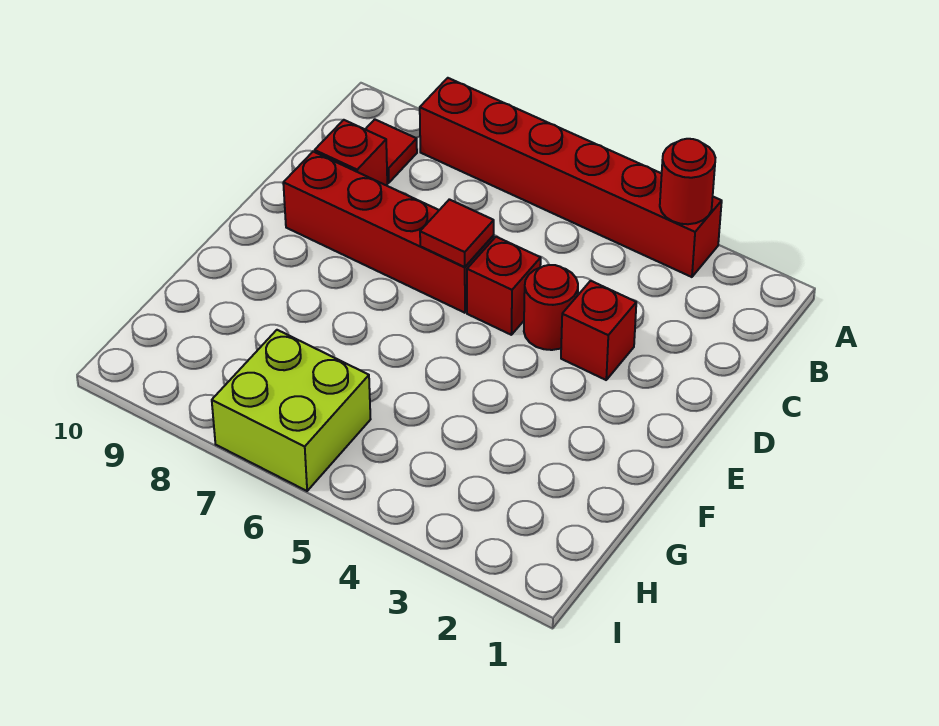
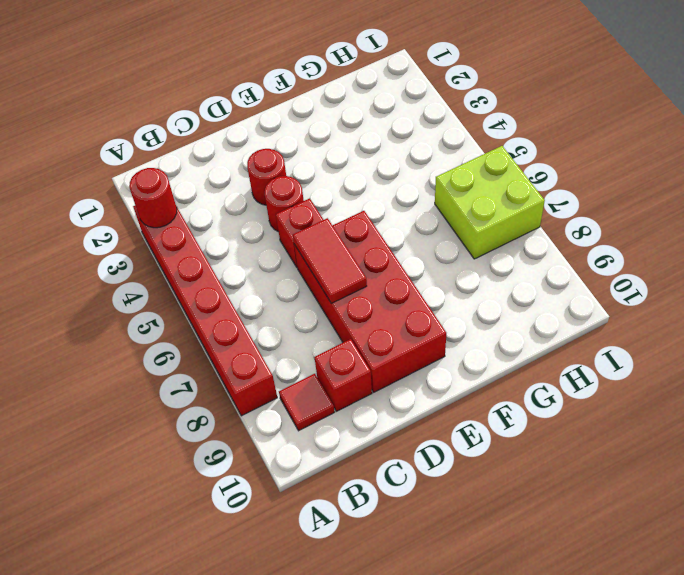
red 1x1 brick [561,281,636,380] -> red 1x1 round brick [247,149,286,205]
red 1x4 brick [283,151,494,313] -> red 2x4 brick [294,211,446,392]
red 1x1 tile [420,199,494,267] -> red 1x2 tile [293,218,367,304]

